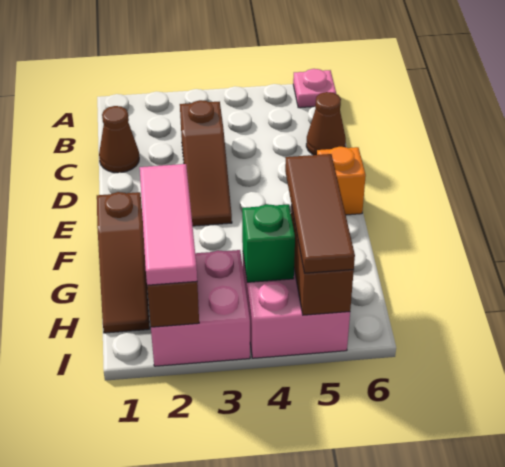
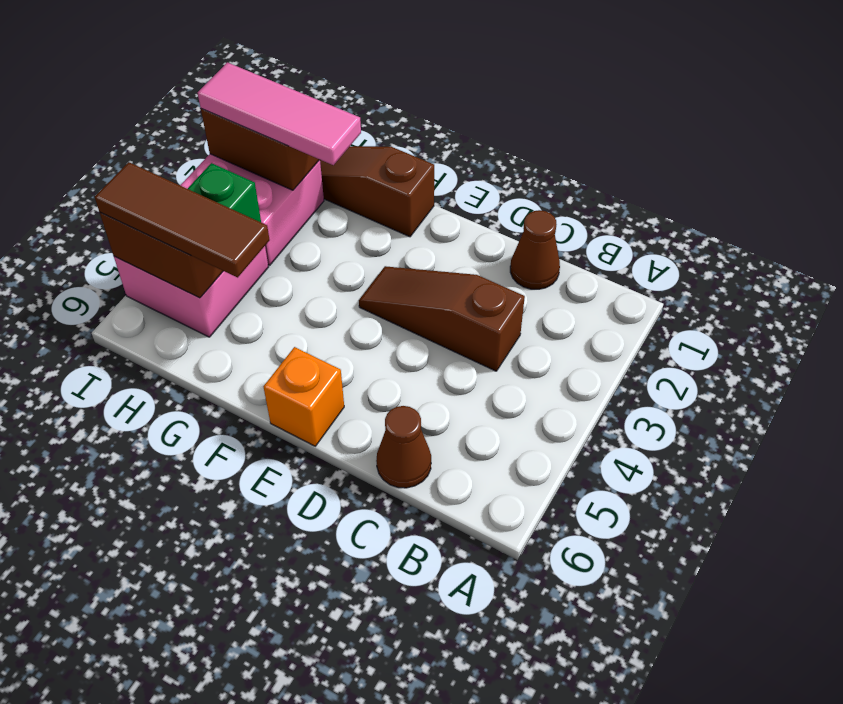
pink 1x1 plate [293,69,336,108] -> none

